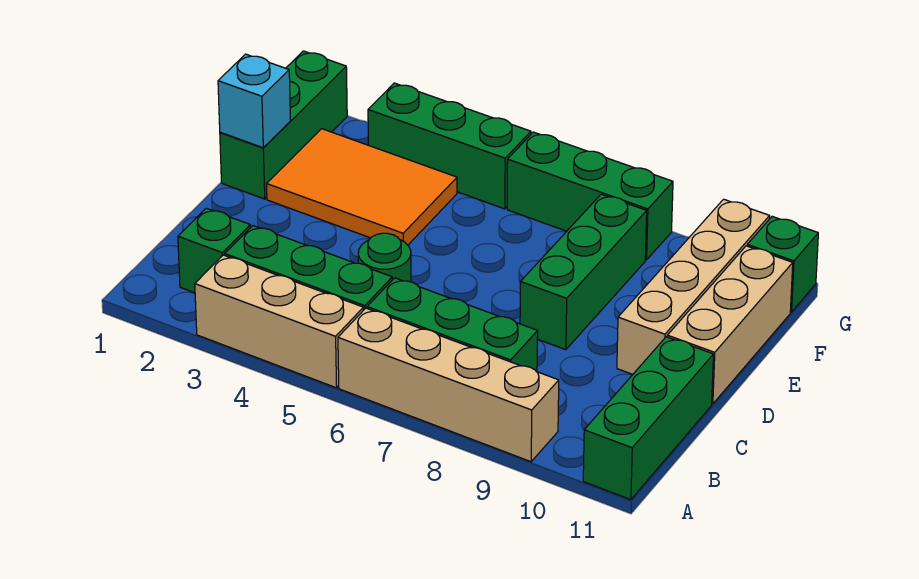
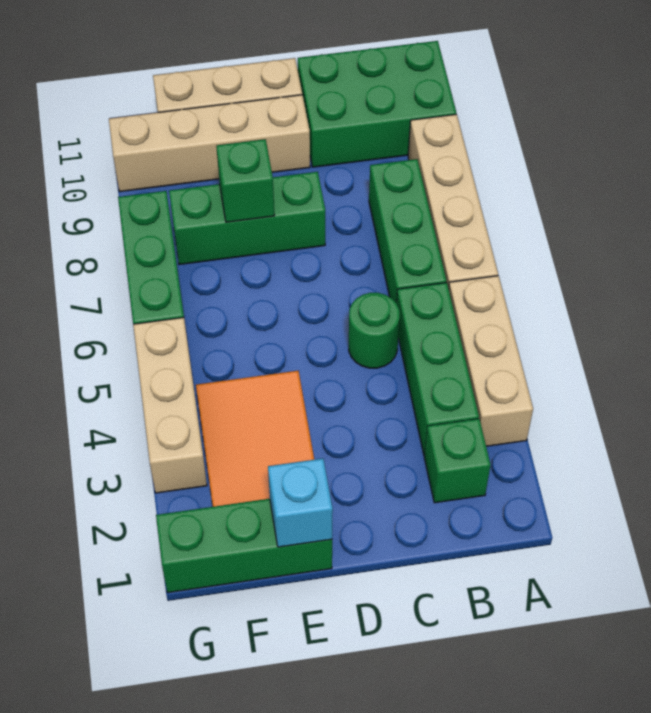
green 1x3 brick [583,337,713,500] -> green 2x3 brick [298,41,456,167]
green 1x3 brick [368,83,531,209] -> tan 1x3 brick [133,317,207,493]
green 1x1 brick [747,216,818,312] -> green 1x1 brick moved to [216,139,275,222]

